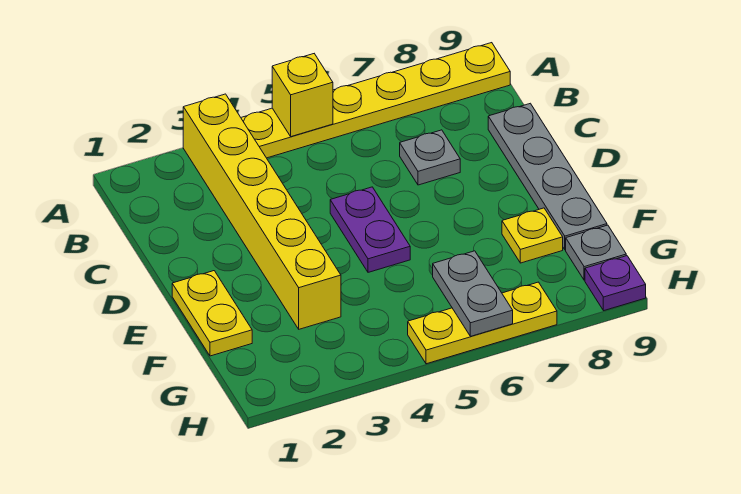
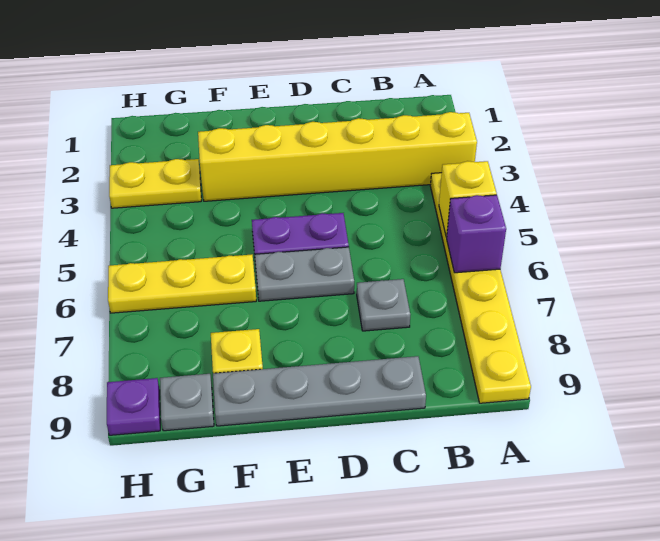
none -> purple 1x1 brick [447,195,506,273]
yellow 1x2 plate [172,271,252,356] -> yellow 1x2 plate moved to [109,159,201,208]
grey 1x2 plate [433,251,513,336] -> grey 1x2 plate moved to [255,247,354,301]
yellow 1x3 plate [408,282,557,364] -> yellow 1x3 plate turned to [108,255,256,313]

